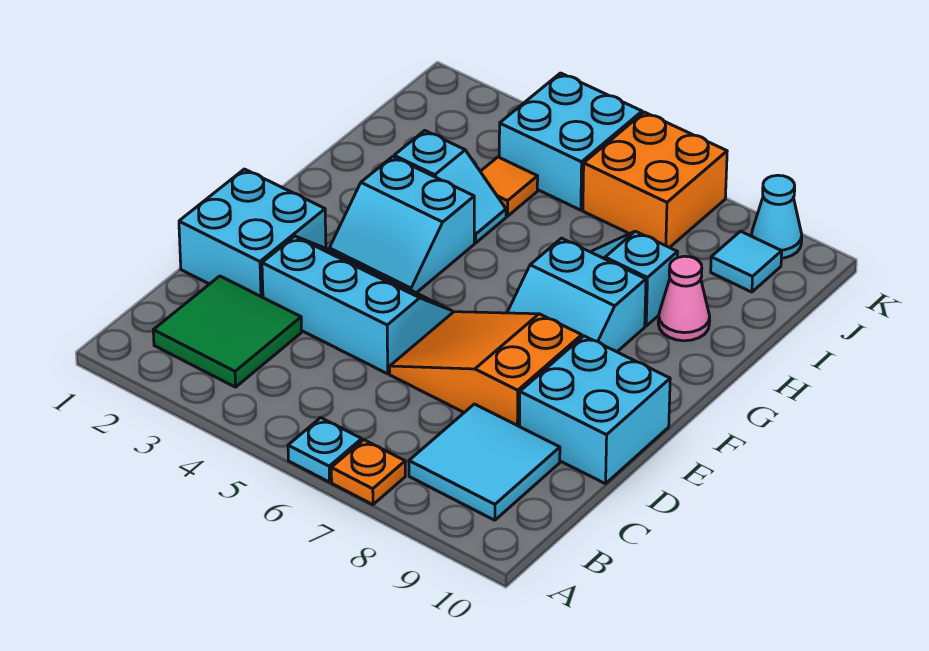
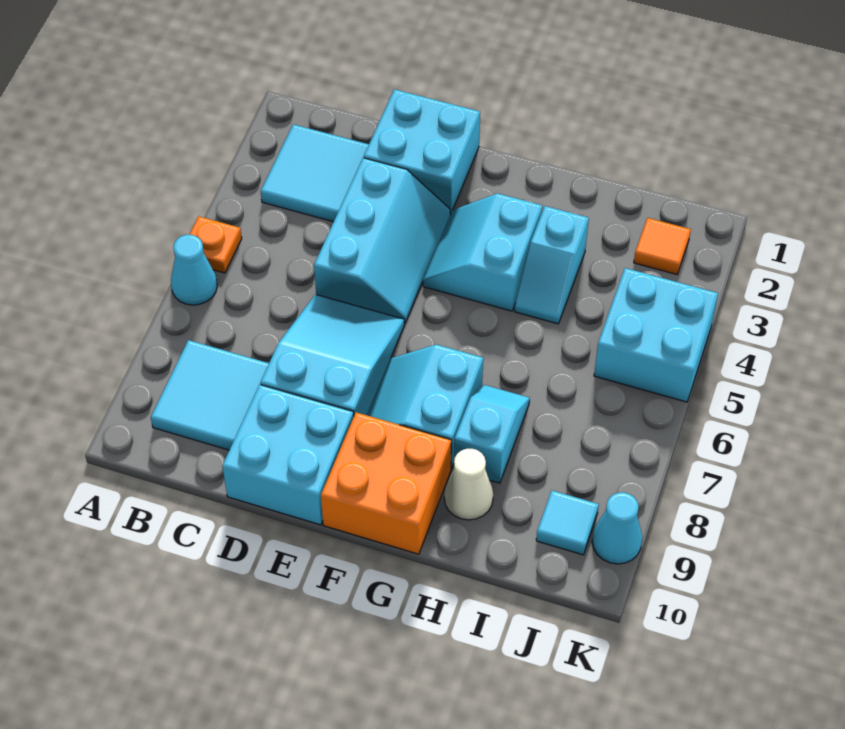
cyan 1x1 plate [288,418,362,482] -> cyan 1x1 cone [171,235,217,305]
orange 1x1 plate [331,440,405,505] -> orange 1x1 plate moved to [189,216,242,273]
green 2x2 tile [153,276,302,387] -> cyan 2x2 tile [261,124,369,222]
orange 2x3 slope [390,312,582,427] -> cyan 2x3 slope [260,295,405,415]
pink 1x1 cone [658,256,710,341] -> white 1x1 cone [444,449,493,520]
orange 1x1 tile [480,157,538,216] -> orange 1x1 tile moved to [634,218,691,274]
orange 2x2 brick [583,112,727,248] -> orange 2x2 brick moved to [321,412,451,554]

